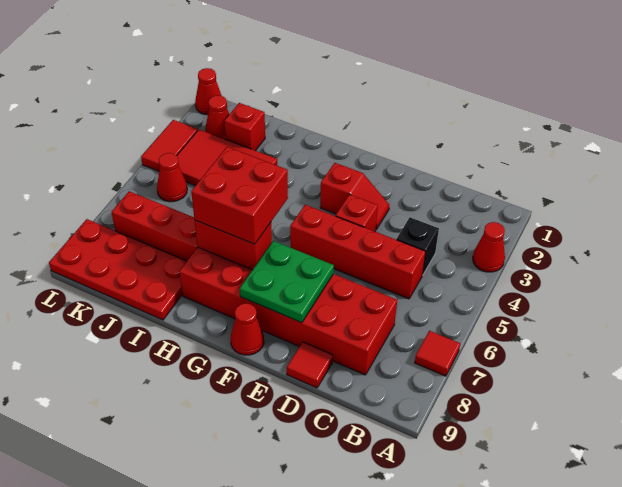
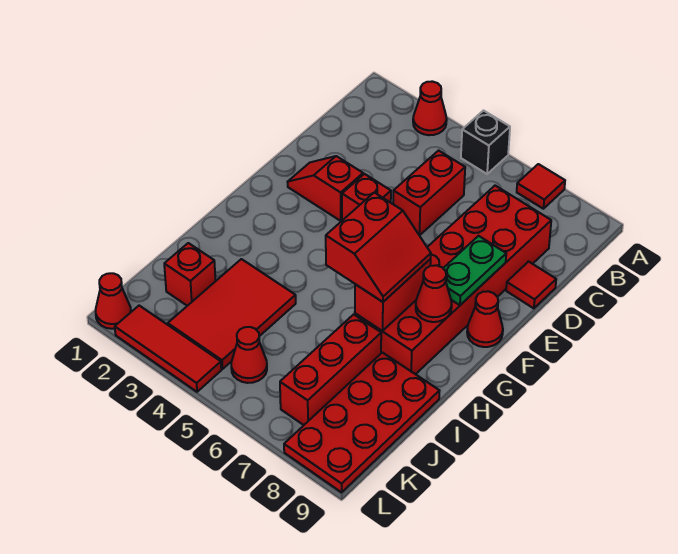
black 1x1 brick [396,217,439,275] -> black 1x1 brick moved to [461,111,510,174]
red 1x4 brick [290,205,426,299] -> red 1x2 brick [393,151,465,236]
red 1x2 slope [320,163,389,229] -> red 1x2 slope turned to [288,156,363,221]
green 2x2 plate [240,241,334,323] -> green 1x2 plate [443,236,506,305]
red 2x2 brick [191,147,288,244] -> red 2x2 slope [326,192,431,302]
red 1x1 cone [205,95,229,139] -> red 1x1 cone moved to [416,265,452,322]
red 1x2 tile [141,120,198,171] -> red 1x3 tile [115,306,221,392]

